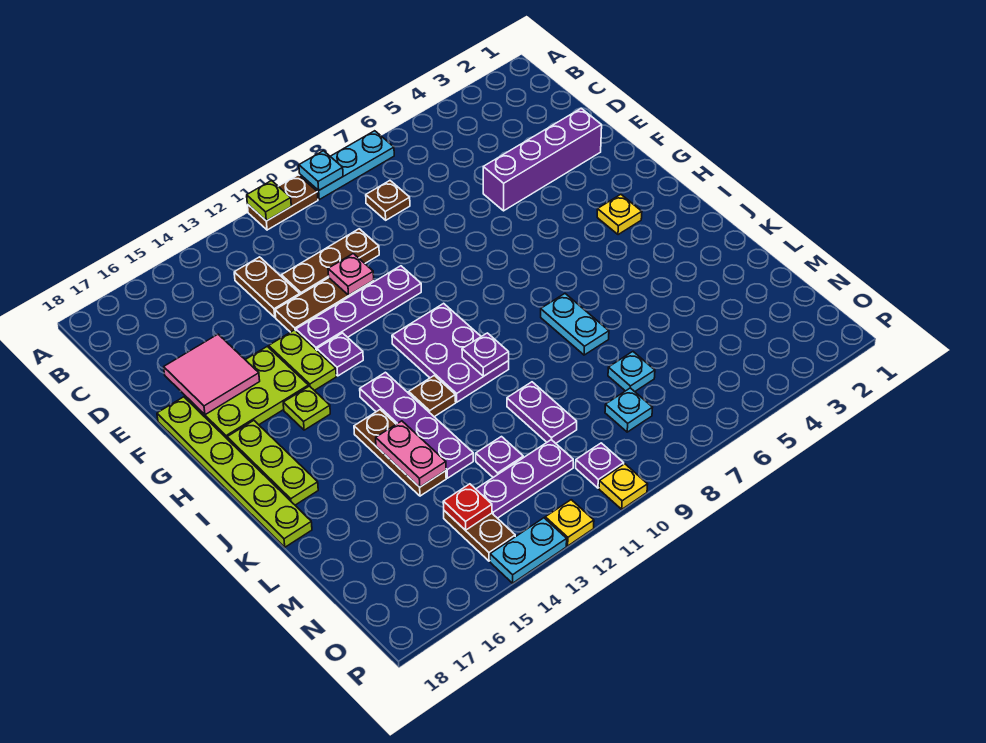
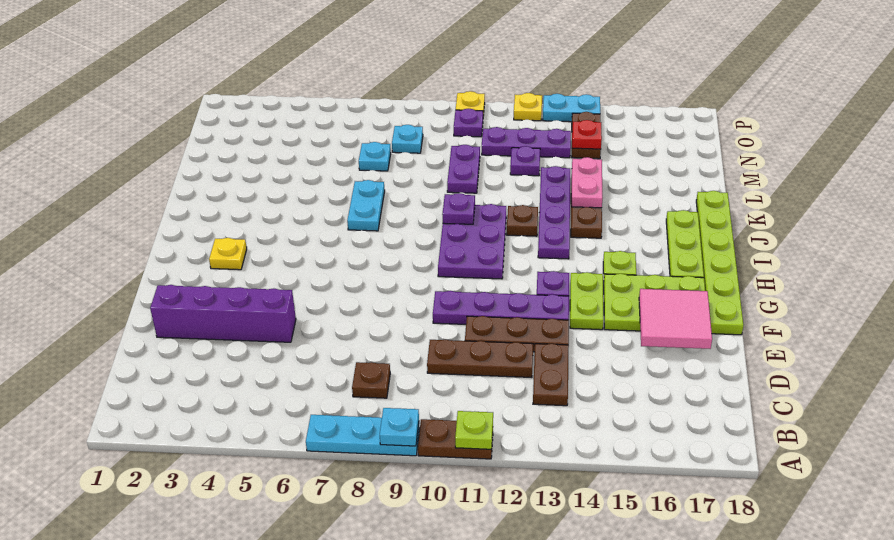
pink 1x1 plate [328,254,374,295] -> none

